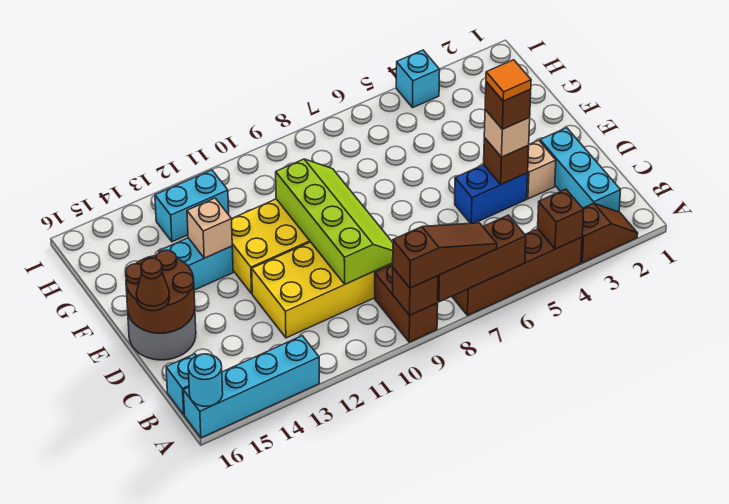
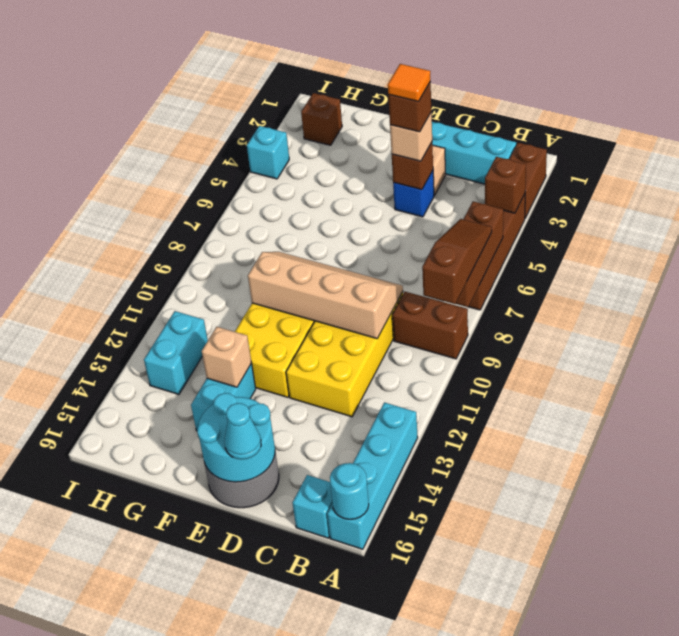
brown 1x2 slope [581,203,638,263] -> brown 1x2 brick [510,143,547,218]
brown 1x1 brick [393,268,438,315] -> brown 1x1 brick moved to [301,93,342,145]
lime 2x4 slope [276,159,393,284] -> tan 2x4 slope [248,252,403,339]
blue 1x2 brick [455,165,528,223] -> blue 1x1 brick [393,171,434,217]
brown 2x2 round brick [126,250,195,333] -> cyan 2x2 round brick [197,393,275,482]
brown 1x1 cone [137,258,170,311] -> cyan 1x1 cone [225,403,261,460]

